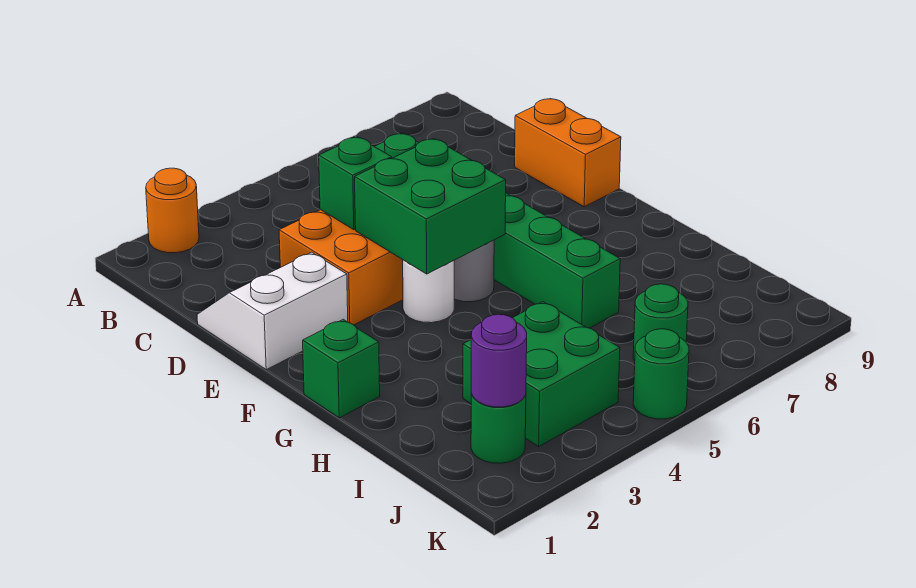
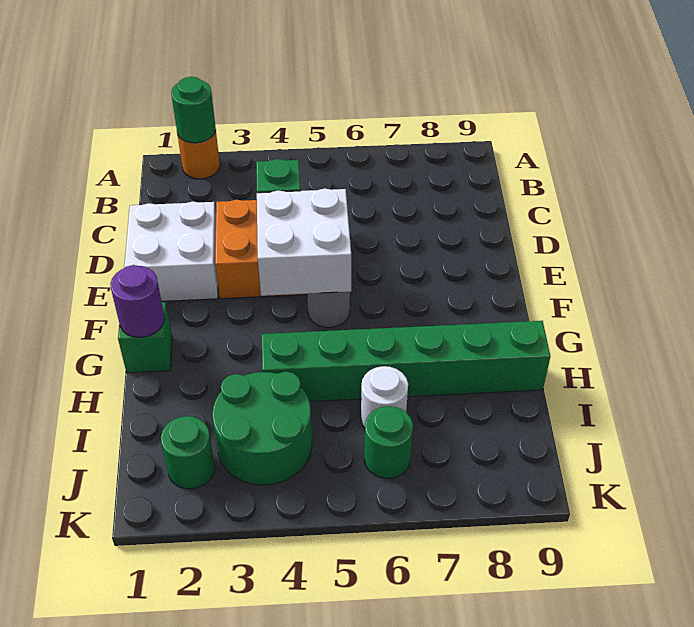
green 1x6 brick [374,133,620,328] -> green 1x6 brick turned to [262,321,550,402]
white 2x2 slope [197,252,348,370] -> white 2x2 brick [124,201,218,301]
orange 1x2 brick [515,99,621,207] -> none
green 2x2 brick [355,139,506,274] -> white 2x2 brick [257,189,351,296]
white 1x1 round brick [403,260,454,323] -> white 1x1 round brick moved to [361,366,408,428]
green 2x2 brick [463,302,620,446] -> green 2x2 round brick [212,372,312,485]
purple 1x1 round brick [471,314,527,407] -> purple 1x1 round brick moved to [111,265,165,337]
green 1x1 round brick [633,329,689,419] -> green 1x1 round brick moved to [171,77,216,143]

